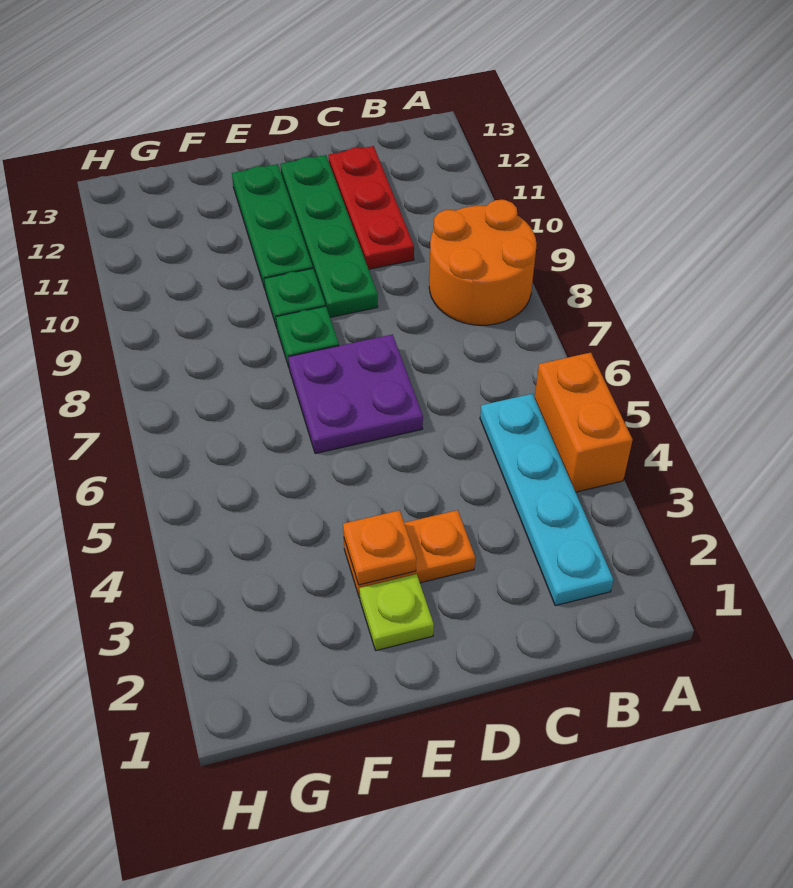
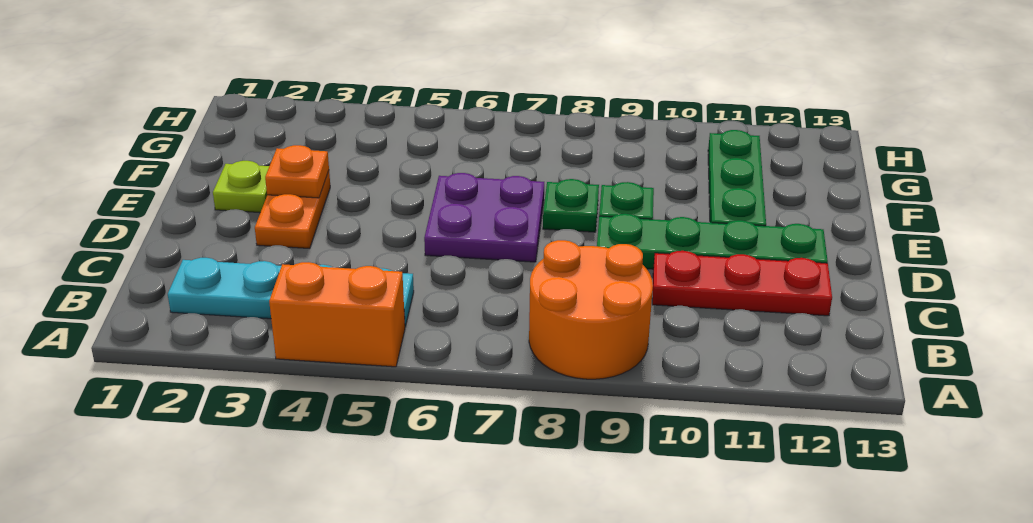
green 1x3 plate [232,164,313,289] -> green 1x3 plate turned to [708,130,766,226]

